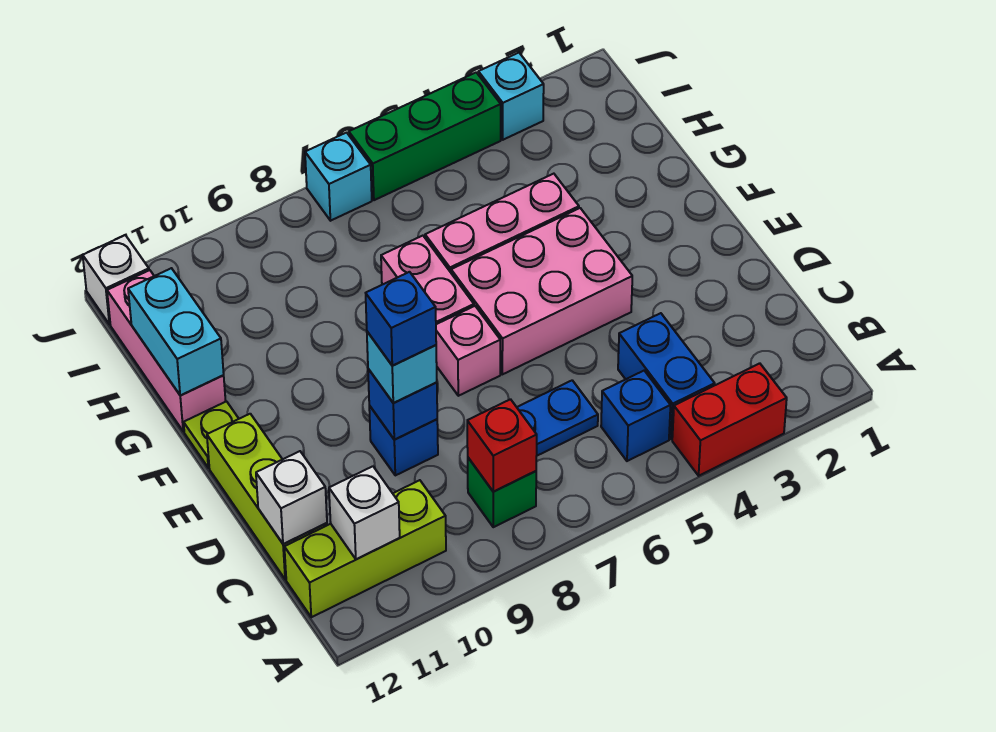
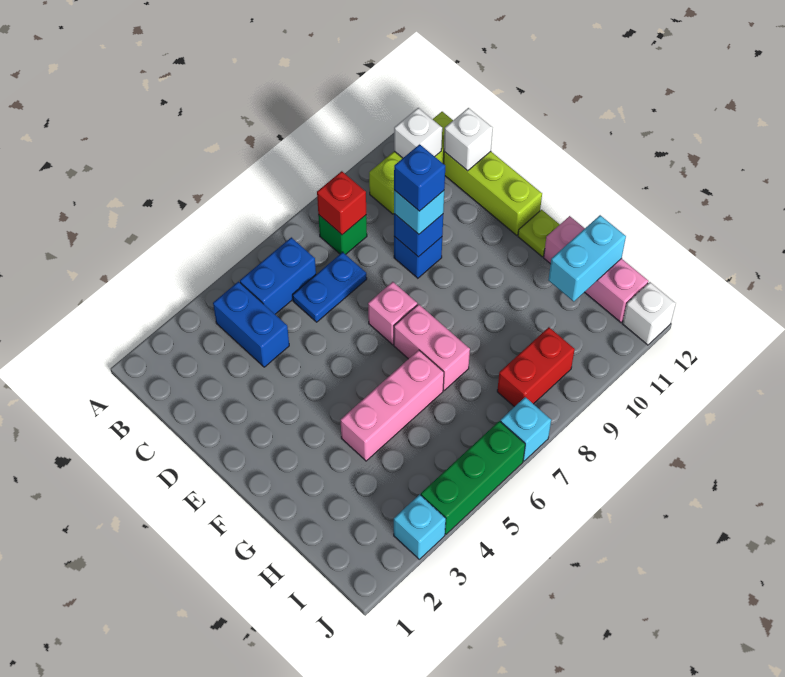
red 1x2 brick [672,363,787,476] -> red 1x2 brick moved to [497,327,575,407]
blue 1x1 brick [601,371,670,461] -> blue 1x2 brick [240,237,316,314]
pink 2x3 brick [451,208,632,374] -> none
cyan 1x2 brick [128,268,224,395] -> cyan 1x2 brick turned to [548,215,626,302]

